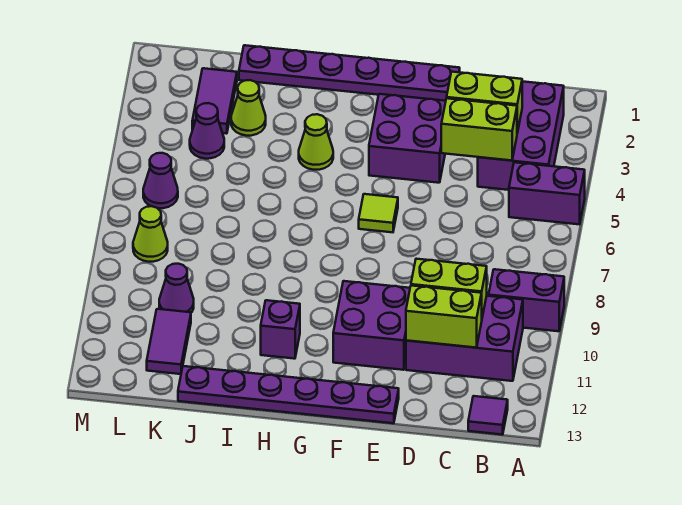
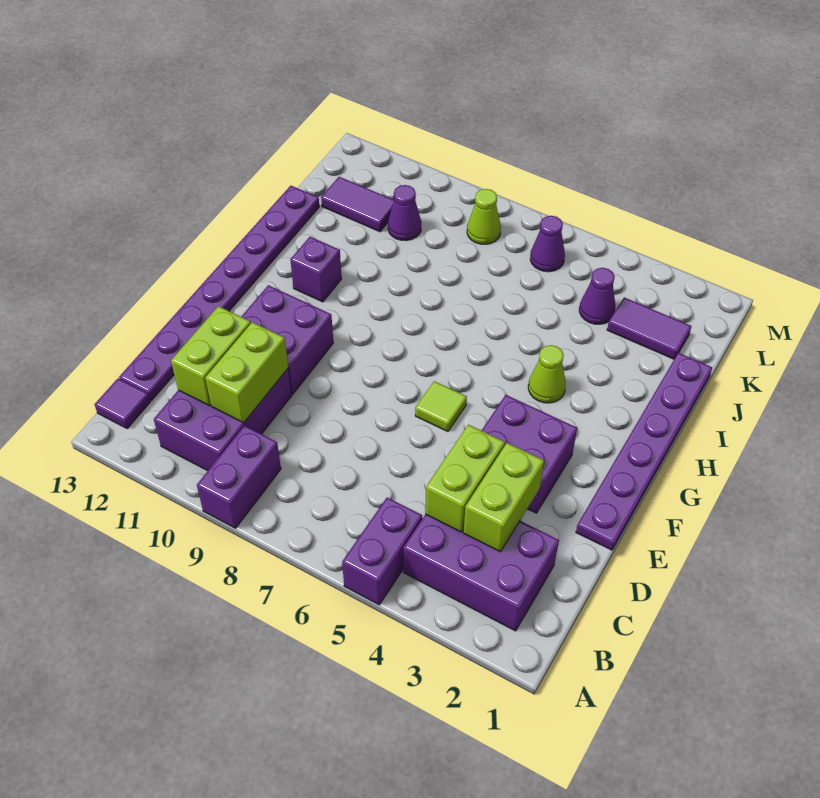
purple 1x6 plate [178,366,399,423] -> purple 1x8 plate [119,186,319,401]
lime 1x1 cone [231,80,266,136] -> none

